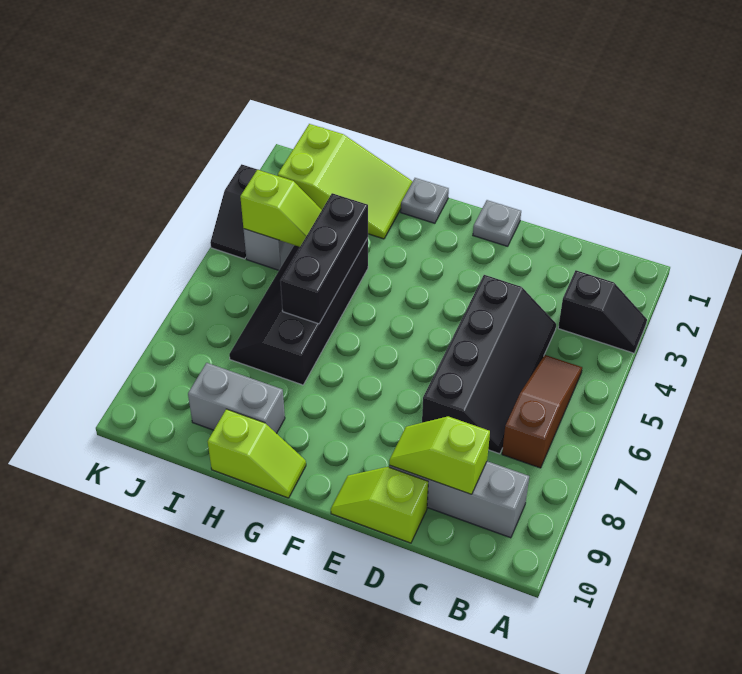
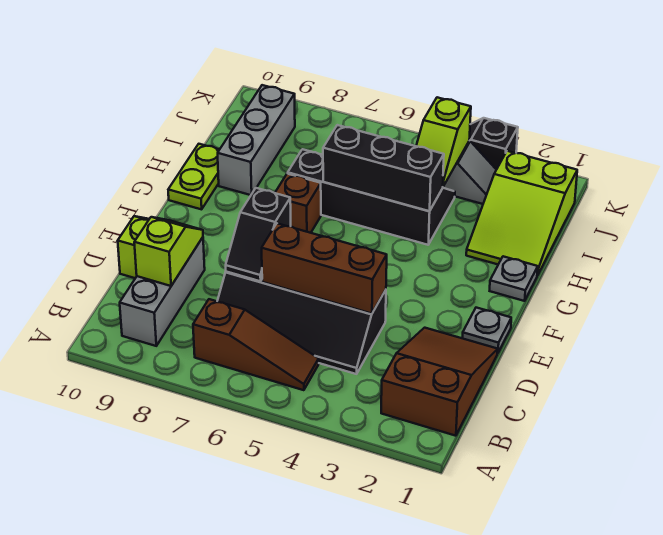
black 1x2 slope [558,270,647,353] -> black 1x2 slope moved to [226,188,291,281]
none -> brown 2x3 slope [381,328,498,436]
none -> brown 1x3 brick [262,223,387,314]
none -> brown 1x1 brick [275,174,321,233]
lime 1x2 slope [208,409,306,498] -> lime 1x2 plate [168,144,220,209]
grey 1x2 brick [188,363,285,434] -> grey 1x3 brick [218,85,295,195]

